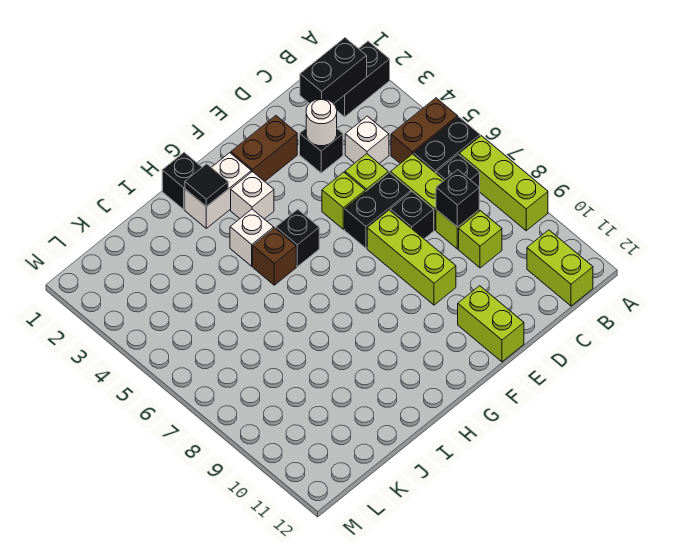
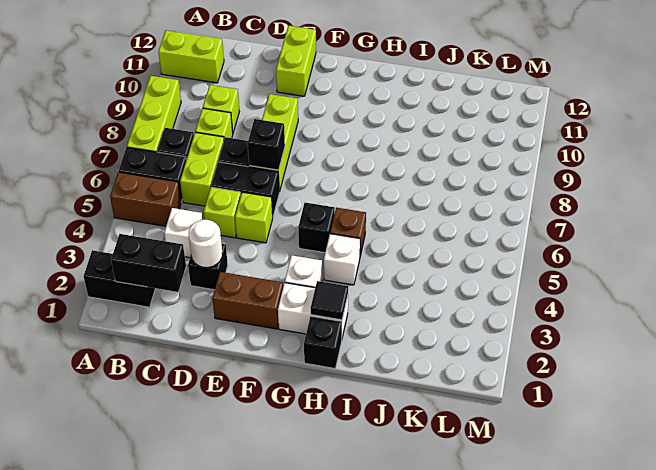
lime 1x2 brick [527,230,593,306] -> lime 1x2 brick turned to [158,30,224,83]
black 1x1 brick [436,170,479,227] -> black 1x1 brick moved to [248,119,285,170]

